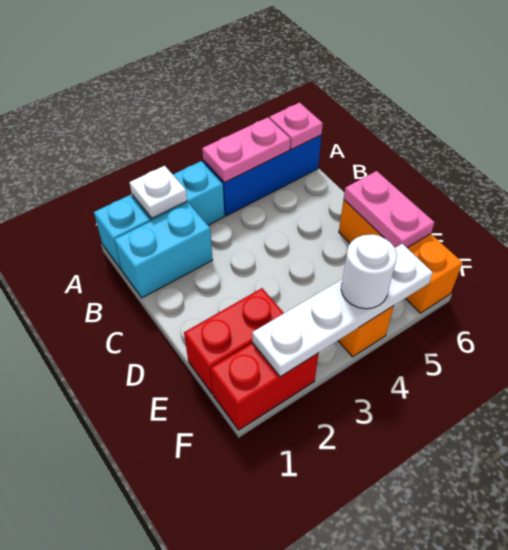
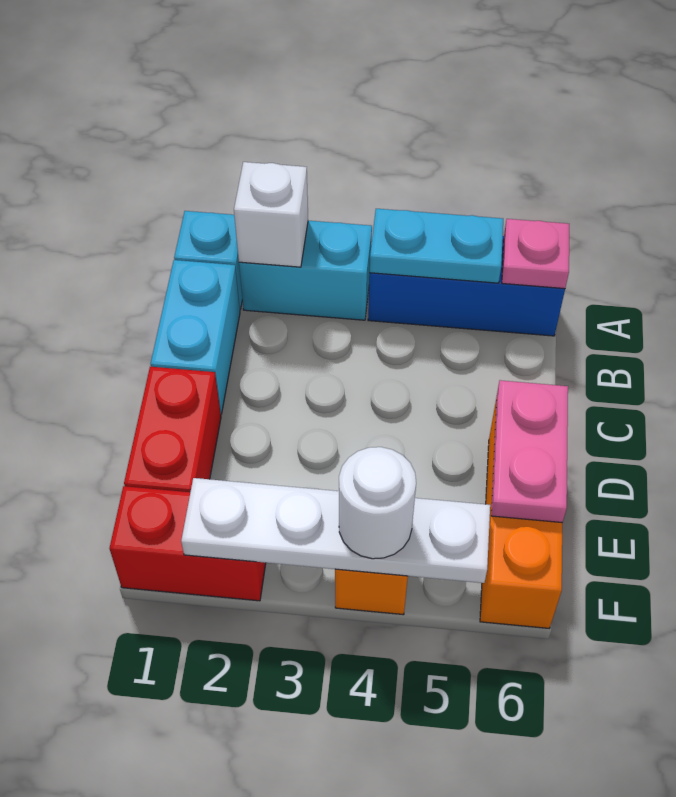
white 1x1 plate [129,166,187,218] -> white 1x1 brick [234,162,308,267]
pink 1x2 plate [202,117,291,183] -> cyan 1x2 plate [370,209,503,283]
cyan 1x2 brick [114,203,213,298] -> cyan 1x2 brick turned to [151,260,240,414]
red 1x2 brick [184,288,284,394] -> red 1x2 brick turned to [124,367,221,492]

